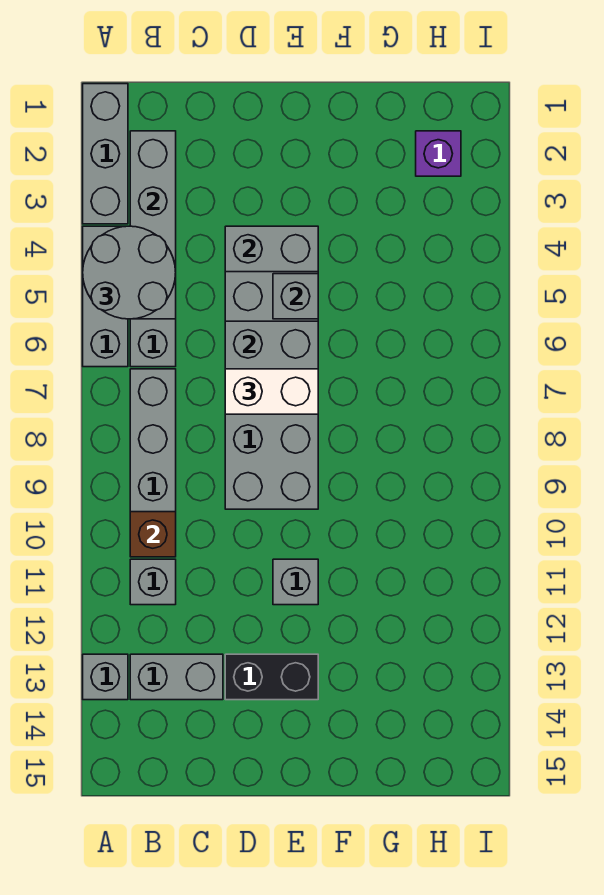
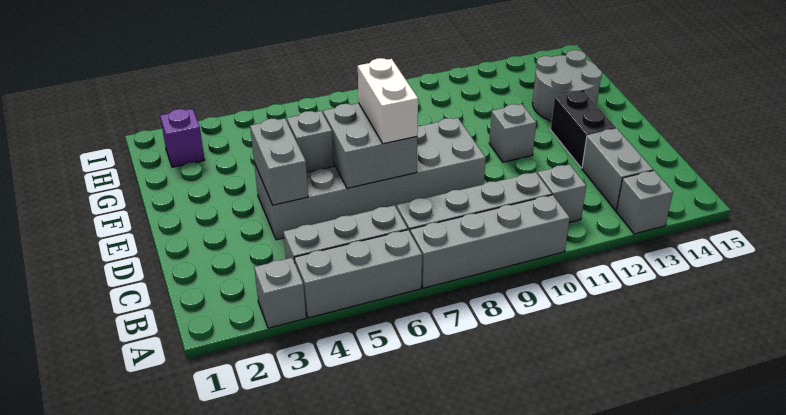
grey 1x3 brick [83,84,128,224] -> grey 1x1 brick [254,258,306,328]
grey 2x2 round brick [83,226,176,319] -> grey 2x2 round brick moved to [533,50,602,121]
grey 1x4 brick [130,131,176,319] -> grey 1x4 brick moved to [410,195,570,288]
brown 1x1 brick [130,512,176,557] -> none

